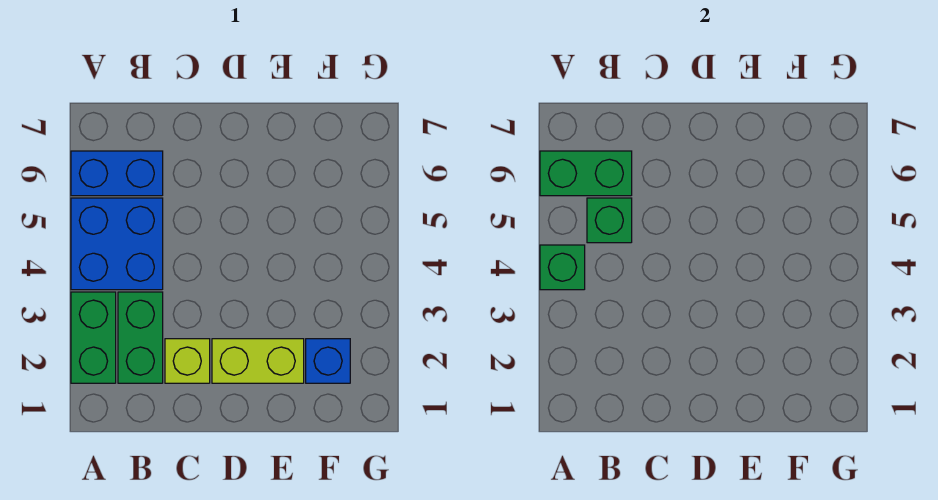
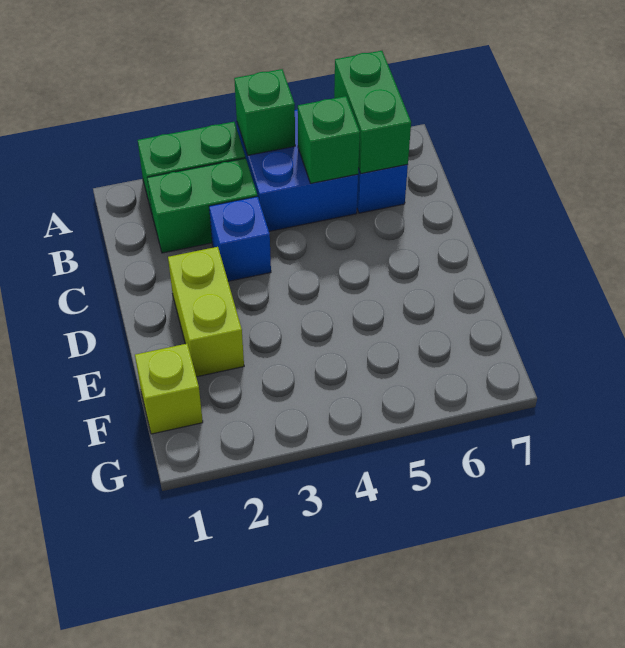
lime 1x1 brick [165,339,210,383] -> lime 1x1 brick moved to [135,344,203,434]
blue 1x1 brick [306,339,350,383] -> blue 1x1 brick moved to [209,196,271,281]

